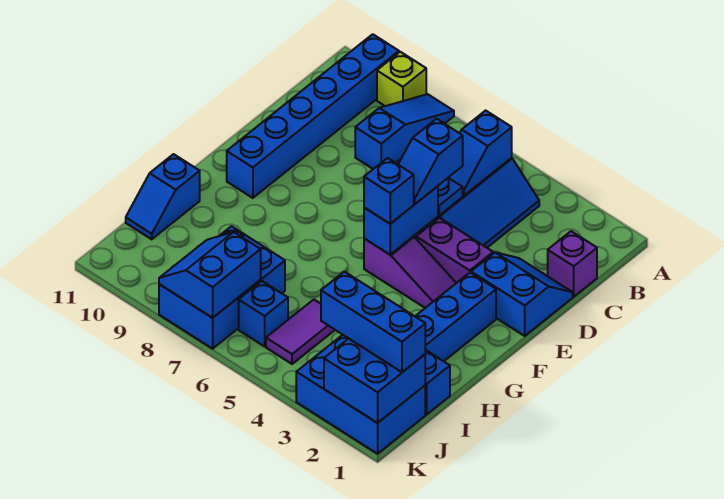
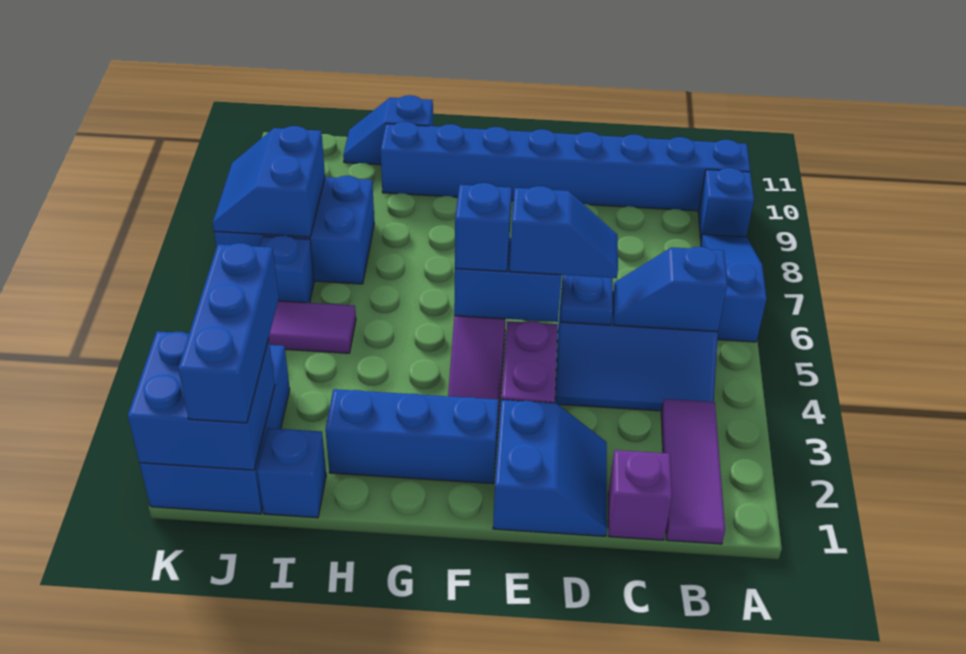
blue 1x3 slope [355,94,454,169] -> blue 1x3 slope turned to [701,234,767,342]
lime 1x1 brick [377,52,426,106] -> blue 1x1 brick [698,168,754,239]
blue 1x6 brick [227,34,399,198] -> blue 1x8 brick [381,122,750,211]
none -> purple 1x3 tile [661,399,725,544]
blue 1x2 slope [398,119,463,204] -> blue 1x2 slope turned to [510,186,618,278]
blue 2x2 slope [159,232,261,318] -> blue 2x2 slope turned to [212,126,325,237]

